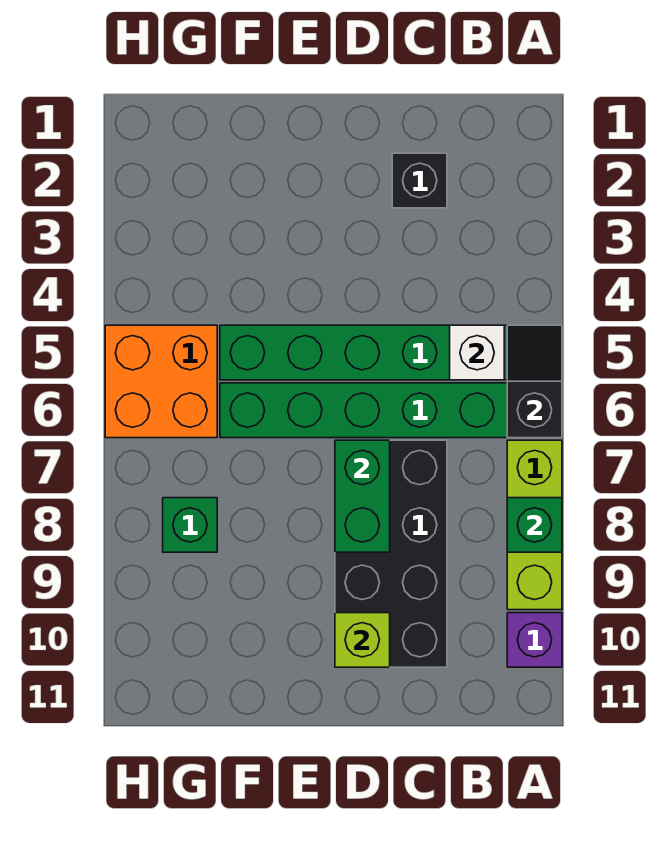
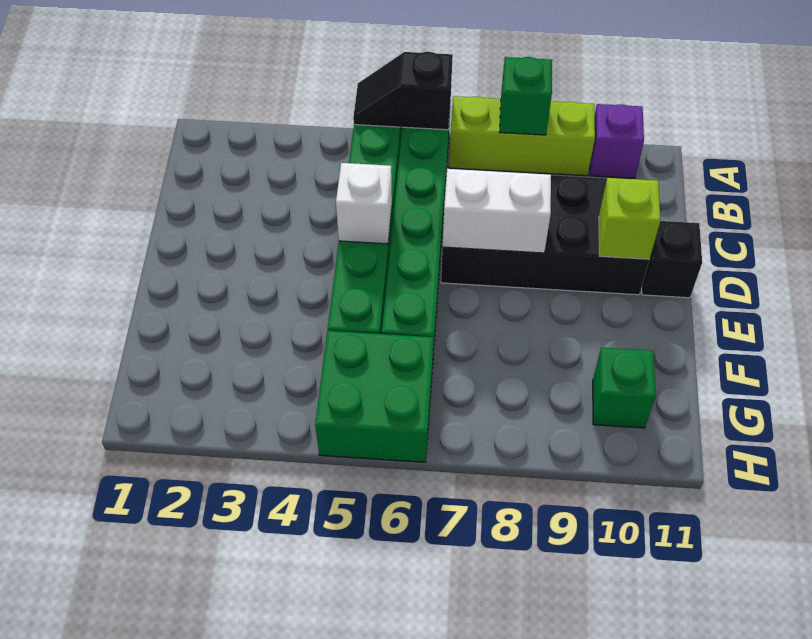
white 1x1 brick [450,325,504,380] -> white 1x1 brick moved to [336,163,392,244]
black 1x1 brick [392,153,447,208] -> black 1x1 brick moved to [642,221,702,298]
green 1x2 brick [335,440,390,552] -> white 1x2 brick [443,169,551,253]
orange 2x2 brick [105,325,217,438] -> green 2x2 brick [315,331,434,462]
green 1x1 brick [163,498,217,552] -> green 1x1 brick moved to [593,348,656,428]

